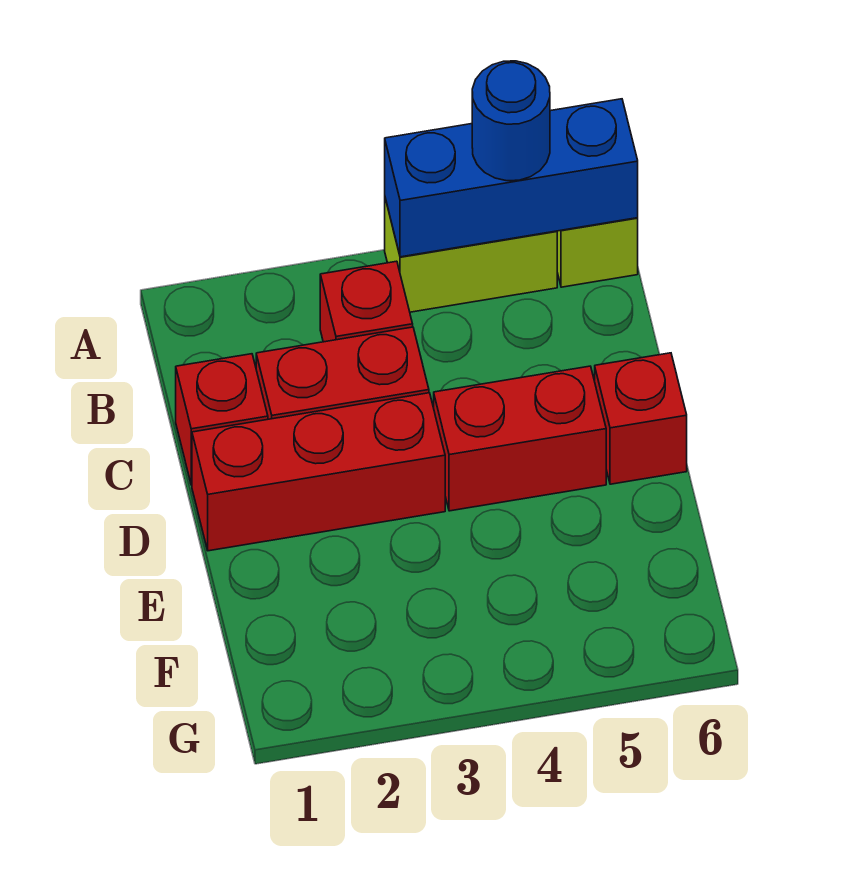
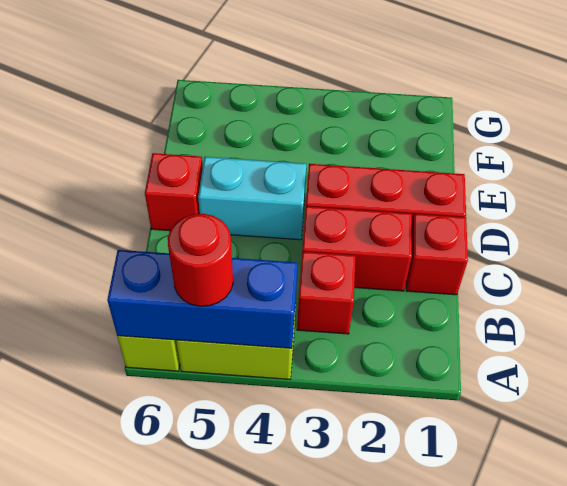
blue 1x1 round brick [472,61,550,181] -> red 1x1 round brick [168,214,233,306]
red 1x2 brick [434,366,606,511] -> cyan 1x2 brick [198,157,306,240]

